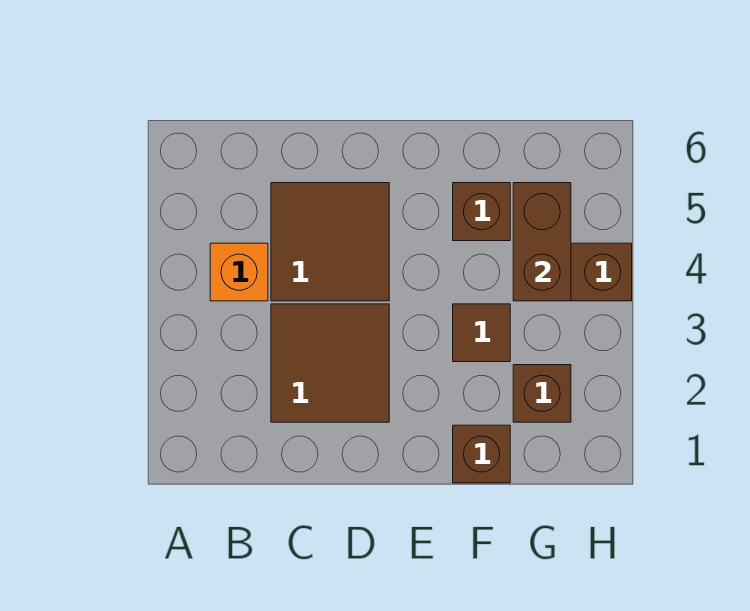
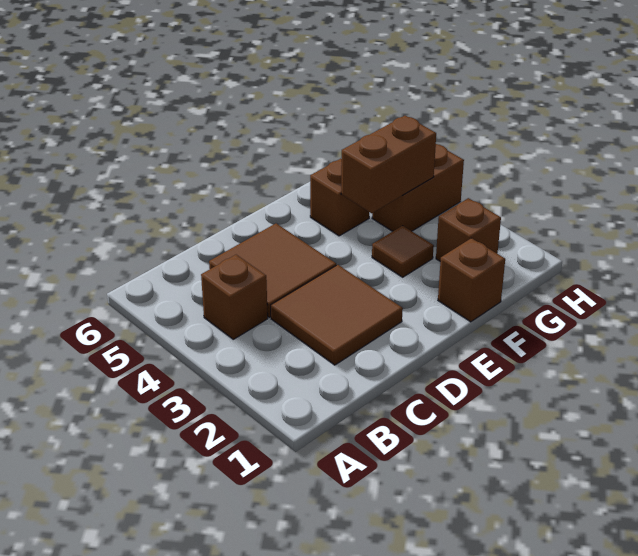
orange 1x1 brick [210,243,268,301] -> brown 1x1 brick [201,255,268,339]
brown 1x2 brick [513,183,571,301] -> brown 1x2 brick turned to [341,116,436,213]

